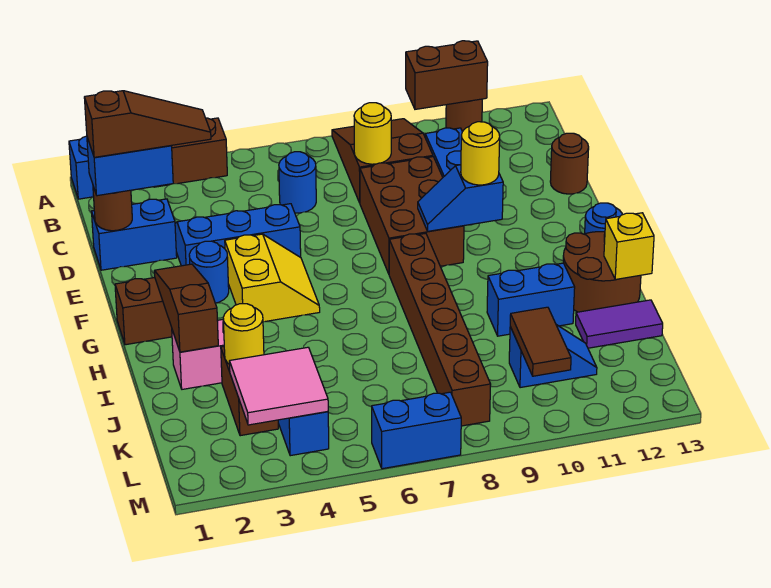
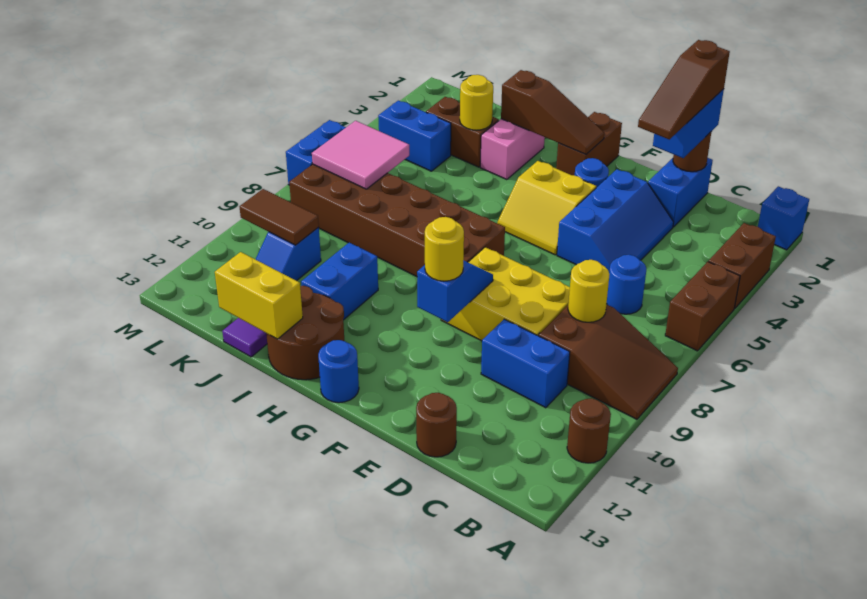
brown 1x2 brick [406,41,488,109] -> brown 1x2 brick moved to [665,262,740,351]
brown 2x3 brick [360,157,464,274] -> yellow 2x3 brick [441,247,570,341]
brown 1x6 brick [389,233,491,426] -> brown 2x6 brick [289,164,505,277]
yellow 1x1 brick [604,213,654,279] -> yellow 1x2 brick [215,252,303,339]
pink 2x2 tile [230,347,328,425] -> pink 2x2 tile moved to [312,121,409,189]

